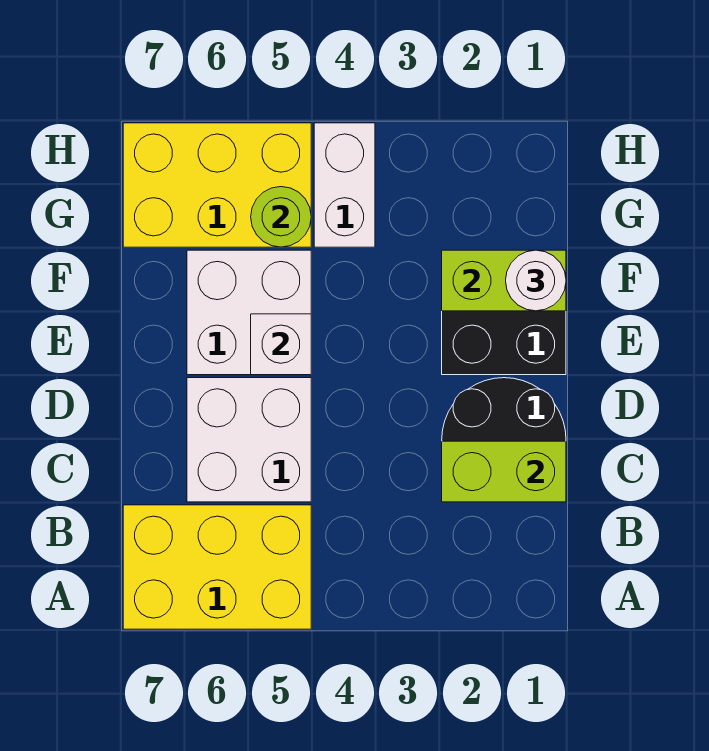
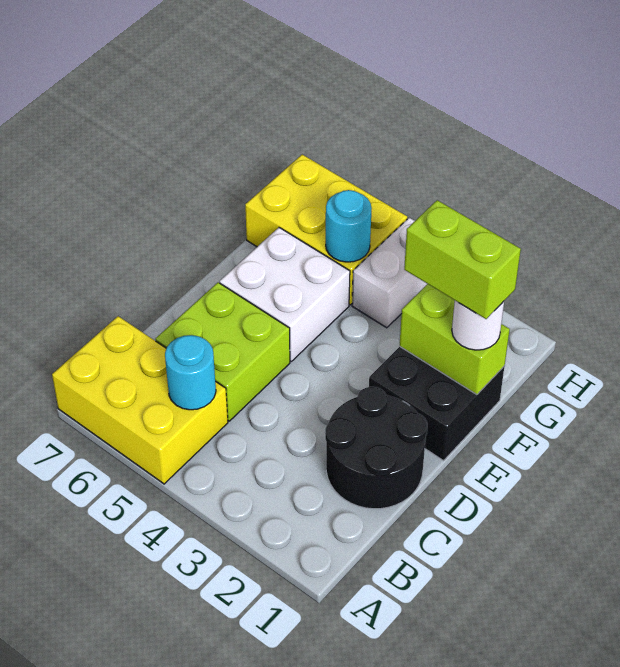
none -> cyan 1x1 round brick [165,335,216,410]
lime 1x2 brick [442,441,566,502] -> lime 1x2 brick moved to [404,200,521,319]
white 2x2 brick [187,378,311,502] -> lime 2x2 brick [155,282,290,421]
white 1x1 brick [251,314,311,375] -> none
lime 1x1 round brick [251,187,311,247] -> cyan 1x1 round brick [326,190,372,262]

